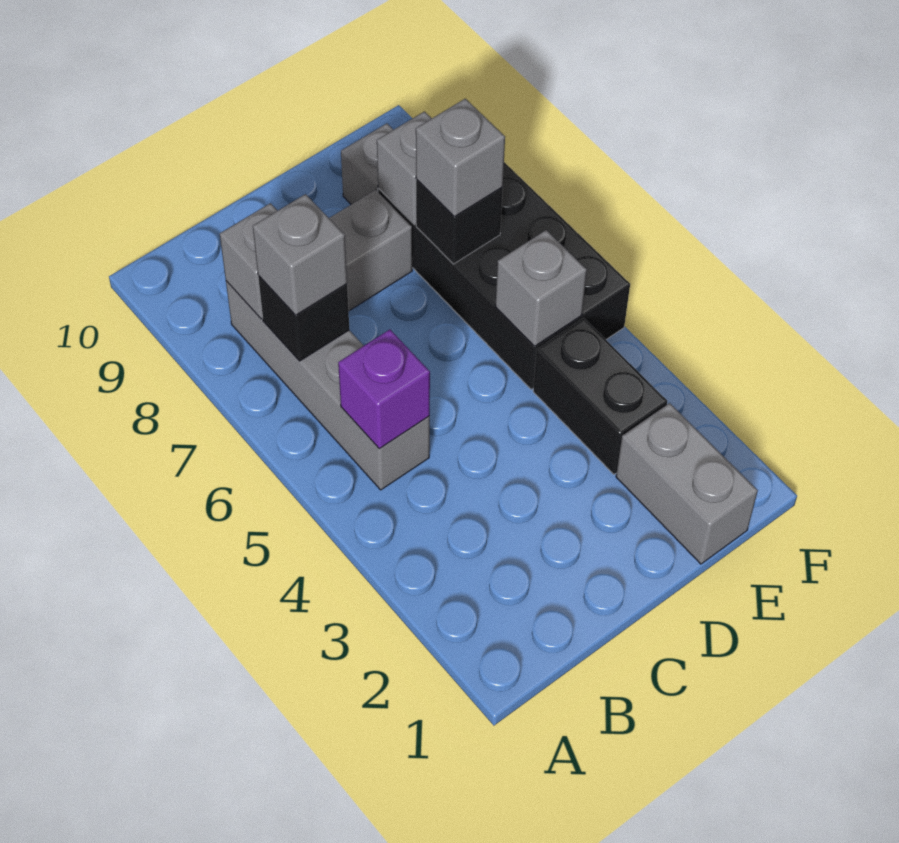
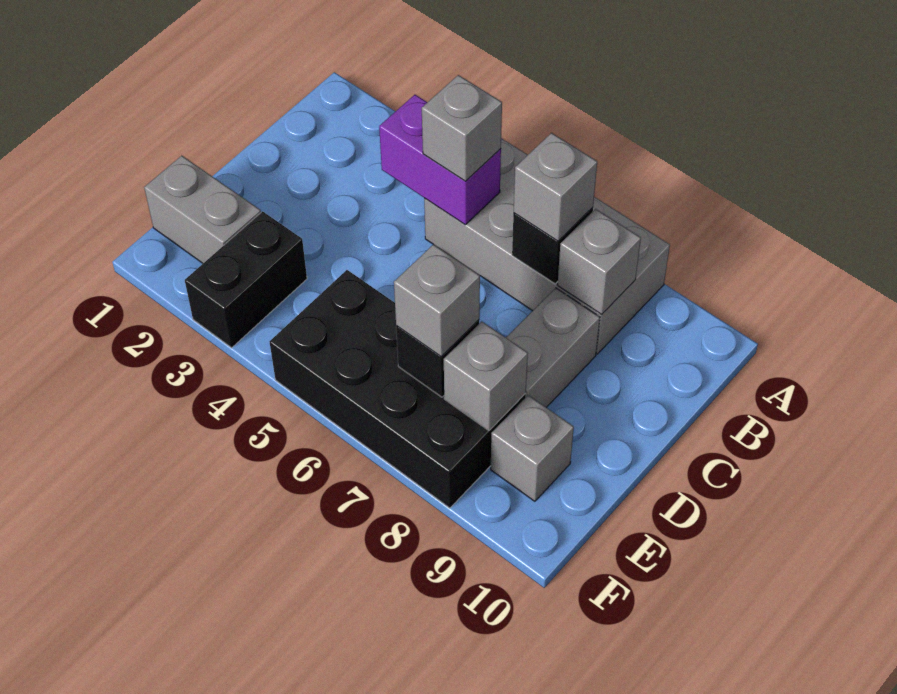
grey 1x4 brick [226,281,430,490] -> grey 2x4 brick [424,138,670,354]
purple 1x1 brick [338,330,430,449] -> purple 1x2 brick [379,95,501,225]
black 1x2 brick [533,318,667,474] -> black 1x2 brick turned to [185,211,307,348]
grey 1x1 brick [495,230,587,346] -> grey 1x1 brick moved to [422,75,502,181]

